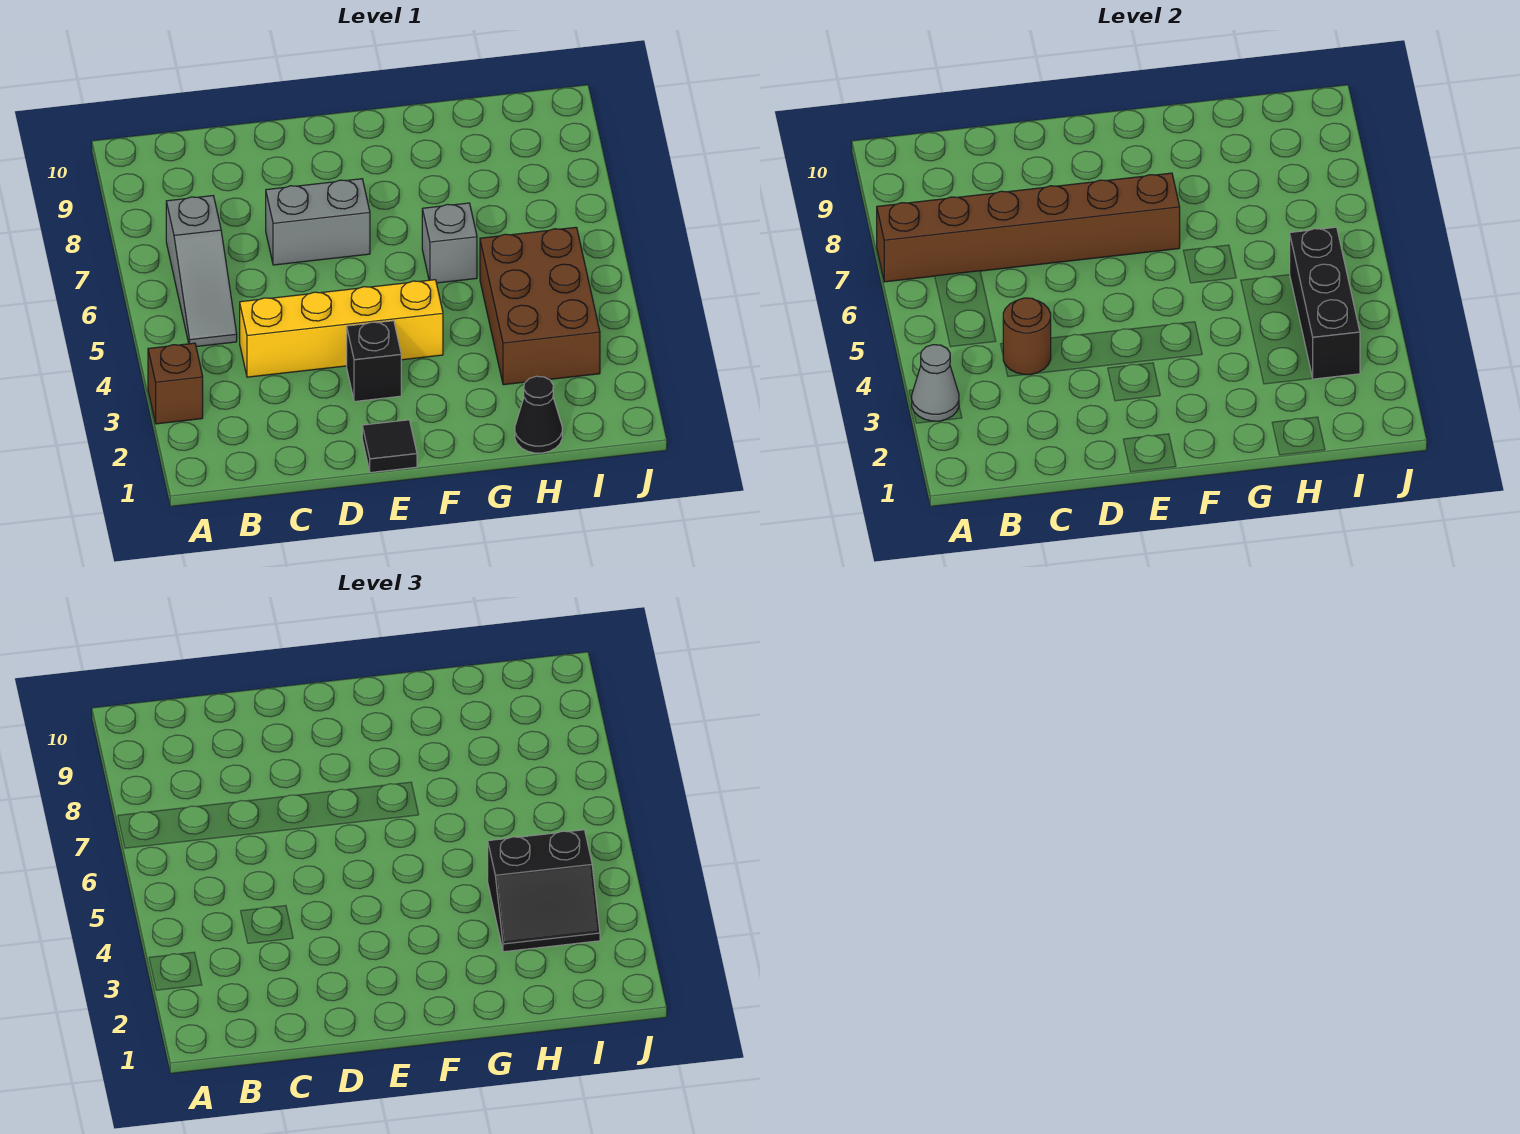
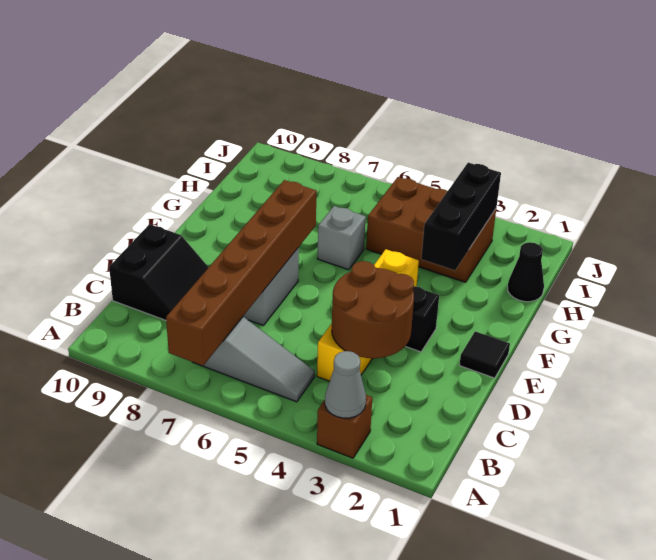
brown 1x1 round brick [1003,298,1051,375] -> brown 2x2 round brick [332,261,414,358]
black 2x2 slope [488,830,600,952] -> black 2x2 slope moved to [109,224,209,320]
black 1x3 brick [1290,227,1360,379] -> black 1x3 brick turned to [421,163,501,270]

